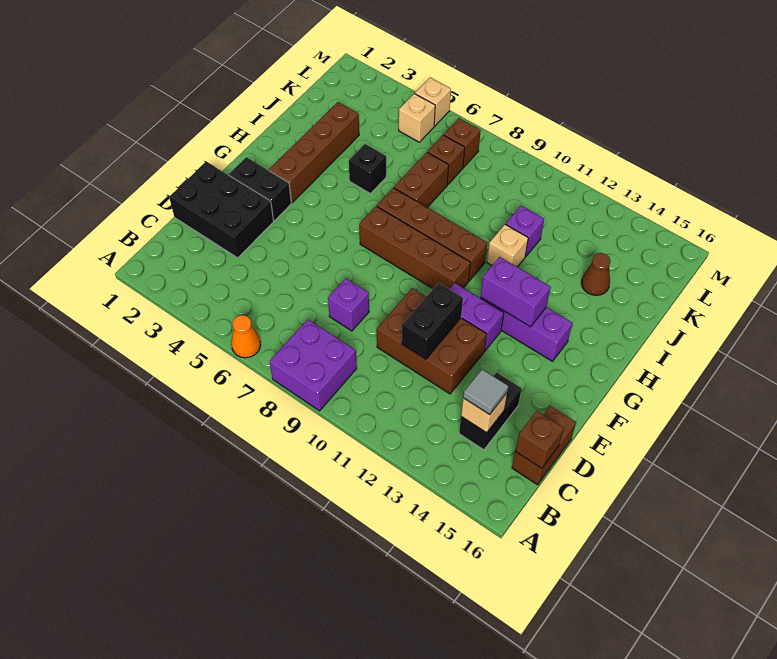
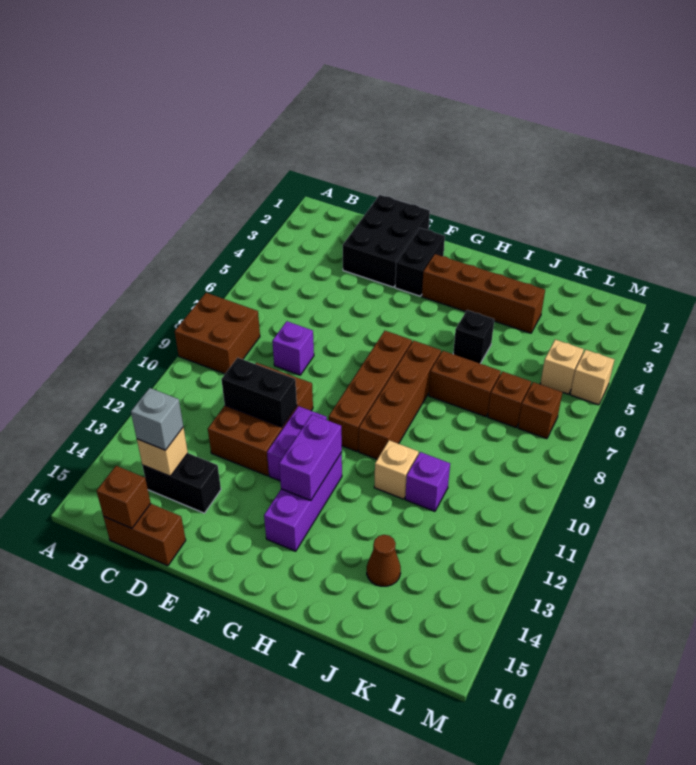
orange 1x1 cone [231,315,261,358] -> none
purple 2x2 brick [270,320,357,411] -> brown 2x2 brick [175,293,260,374]
grey 1x1 tile [463,369,508,415] -> grey 1x1 brick [131,388,183,450]

